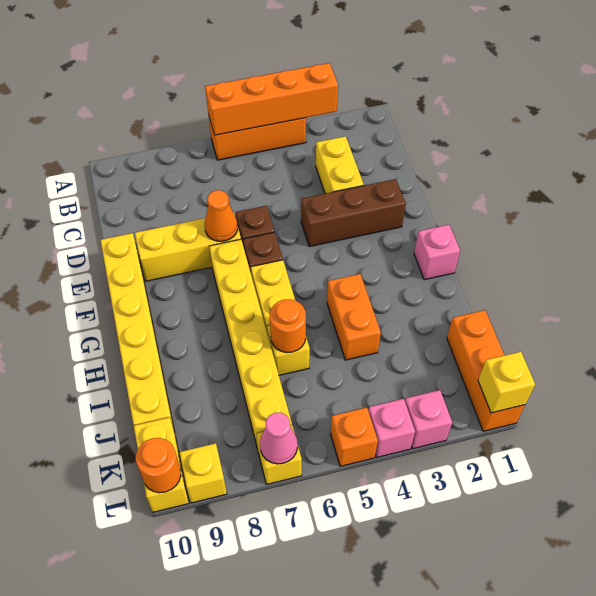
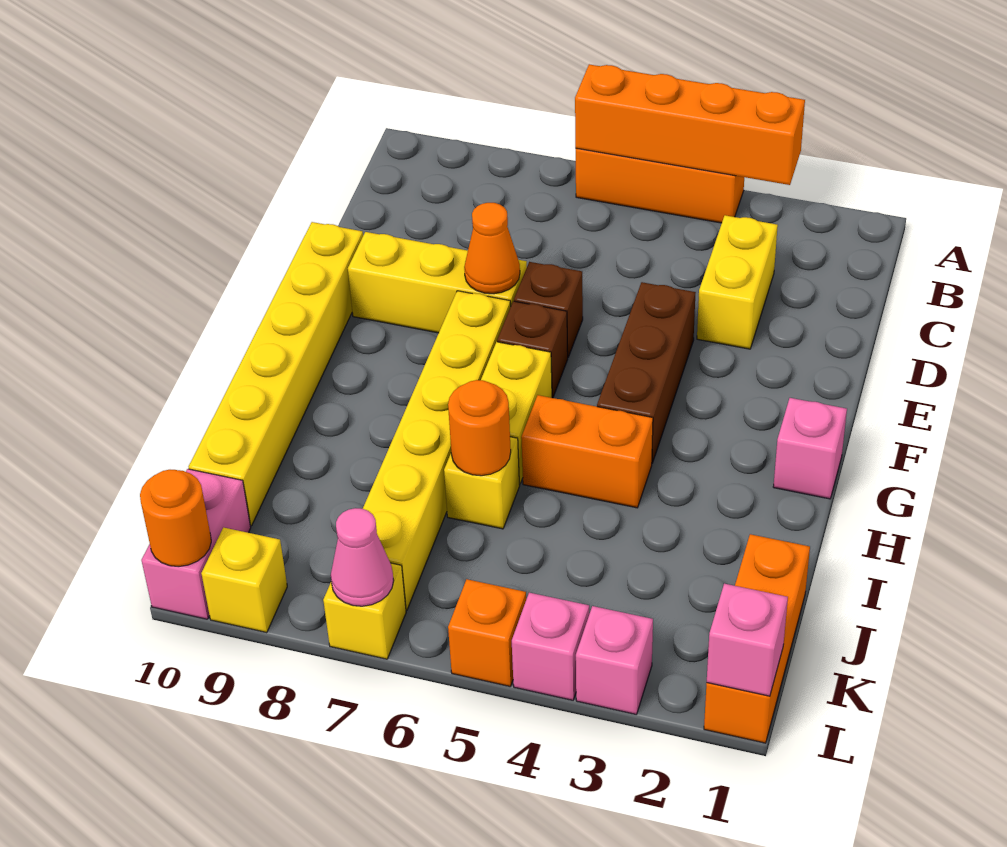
brown 1x3 brick [301,179,406,247] -> brown 1x3 brick turned to [597,282,696,463]
orange 1x2 brick [327,274,381,360] -> orange 1x2 brick turned to [521,395,653,508]
yellow 1x2 brick [134,417,189,512] -> pink 1x2 brick [141,469,251,619]
yellow 1x1 brick [478,352,535,413] -> pink 1x1 brick [707,584,788,696]

